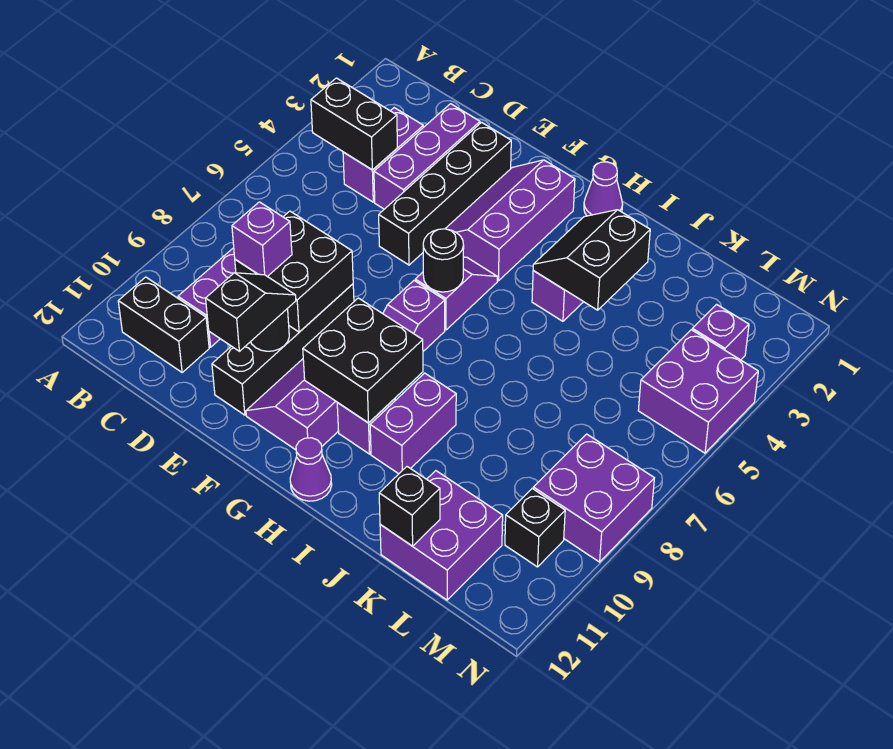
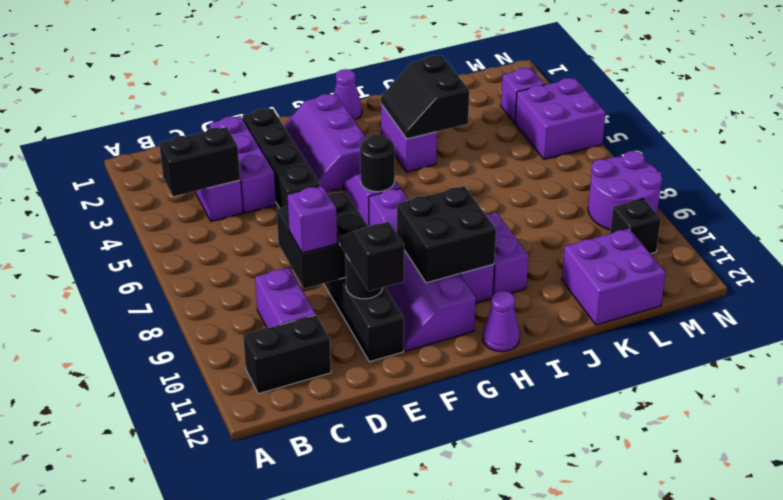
black 1x1 brick [379,467,440,546] -> none
purple 2x2 brick [533,434,654,562] -> purple 2x2 round brick [588,151,662,230]

